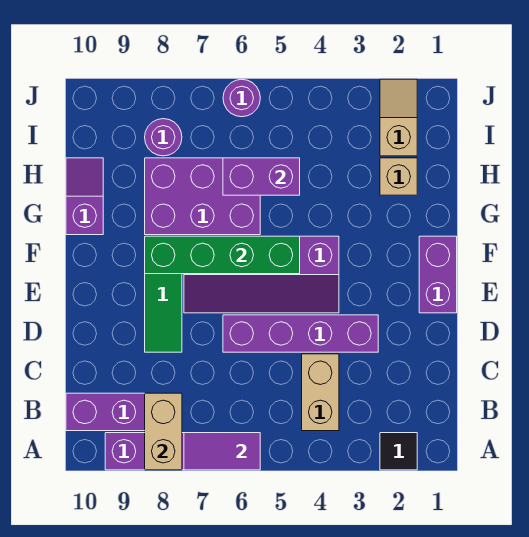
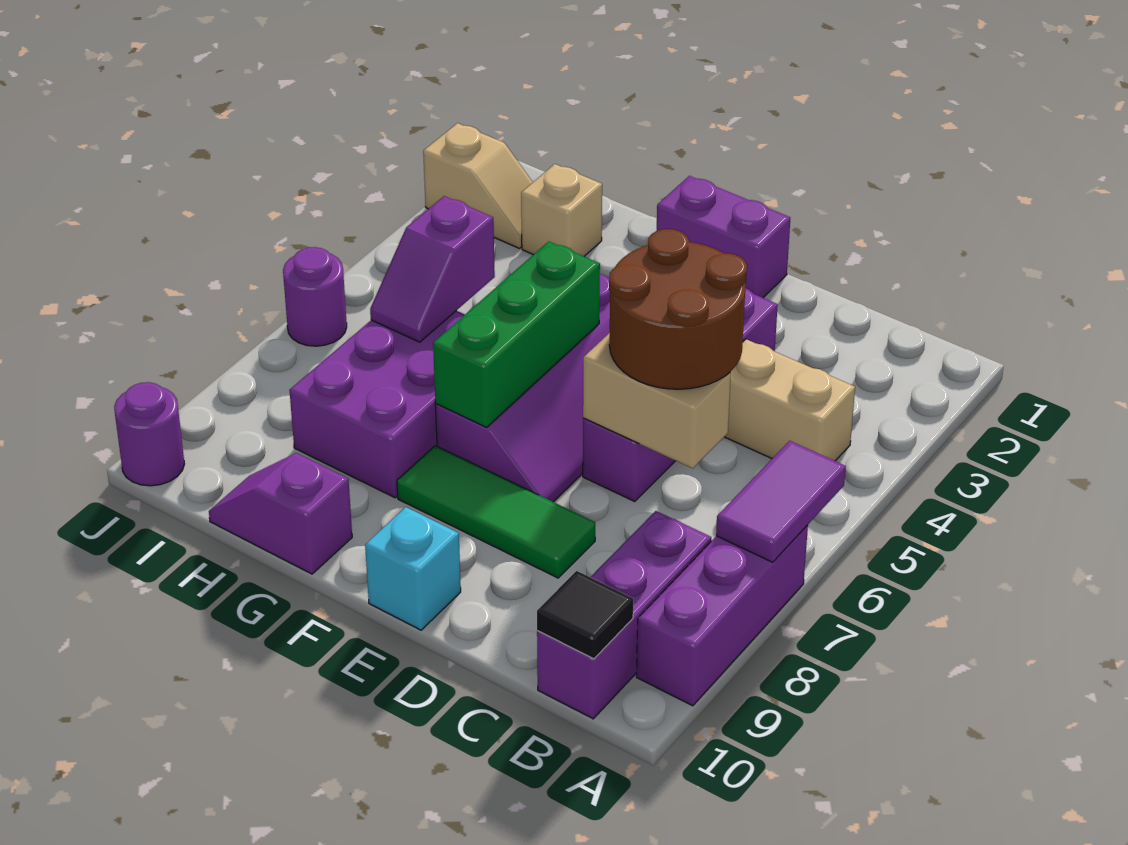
black 1x1 tile [380,433,417,470] -> black 1x1 tile moved to [537,571,633,659]
tan 1x2 brick [145,393,182,470] -> tan 1x2 brick moved to [583,333,731,468]
none -> brown 2x2 round brick [609,229,747,389]
none -> cyan 1x1 brick [365,507,461,630]
green 1x4 brick [145,236,300,274] -> green 1x3 brick [433,241,600,427]
purple 1x2 brick [223,158,300,195] -> purple 1x2 slope [370,196,495,342]
tan 1x2 slope [380,79,417,156] -> tan 1x2 slope turned to [423,123,533,248]
purple 1x1 round brick [145,119,182,156] -> purple 1x1 round brick moved to [114,382,184,486]

